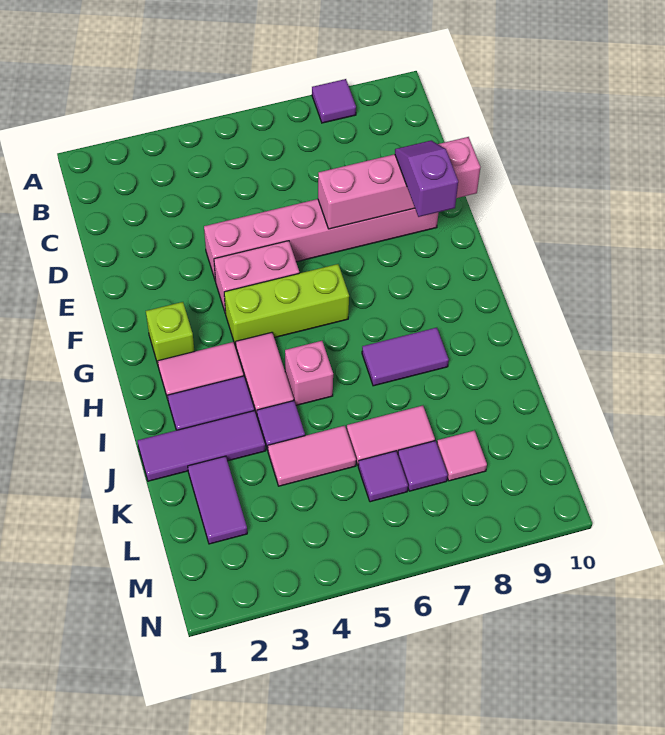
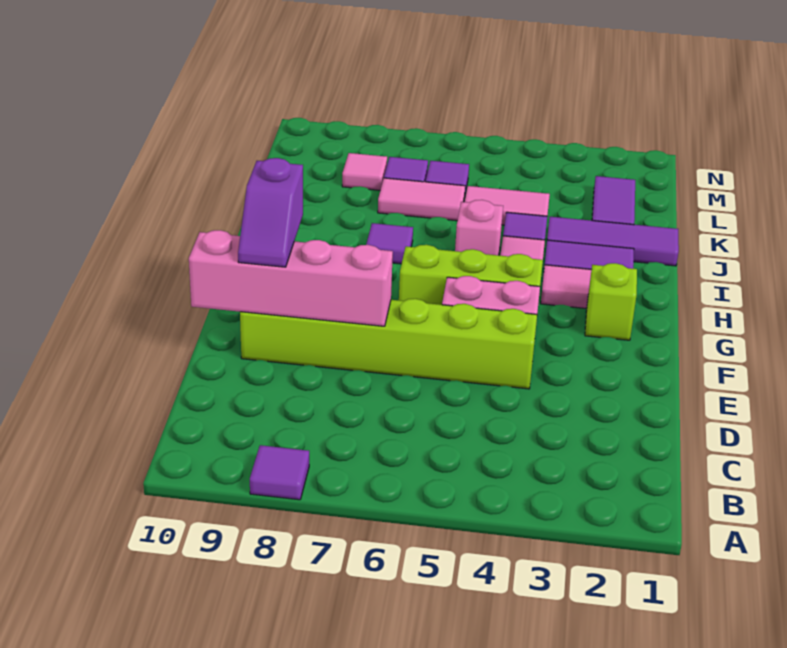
pink 1x6 brick [204,199,438,281] -> lime 1x6 brick [240,299,537,389]
purple 1x2 tile [362,328,449,386] -> purple 1x1 tile [366,223,413,264]

